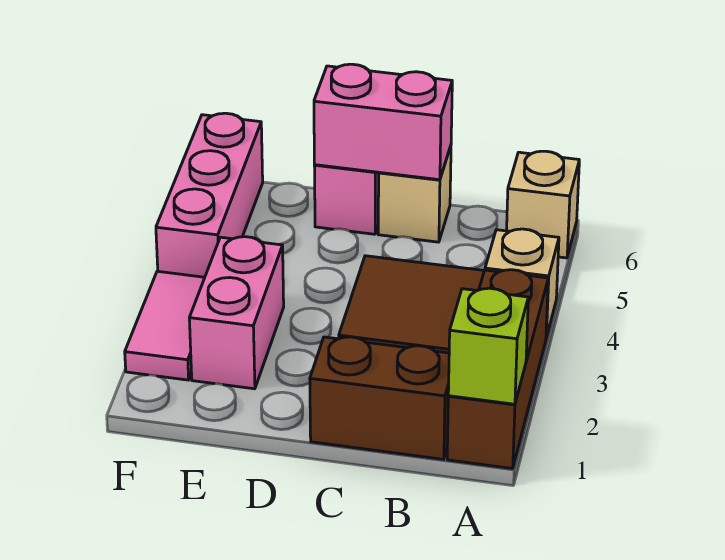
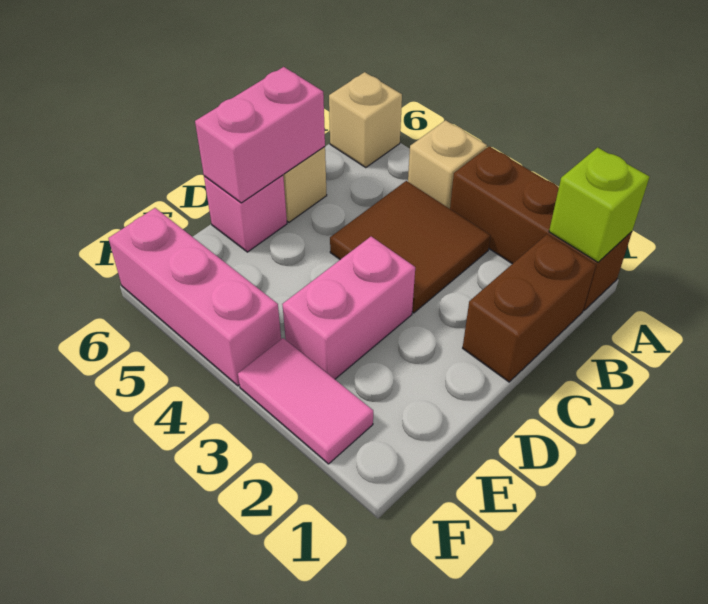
pink 1x2 brick [189,237,284,389] -> pink 1x2 brick turned to [282,237,415,379]

